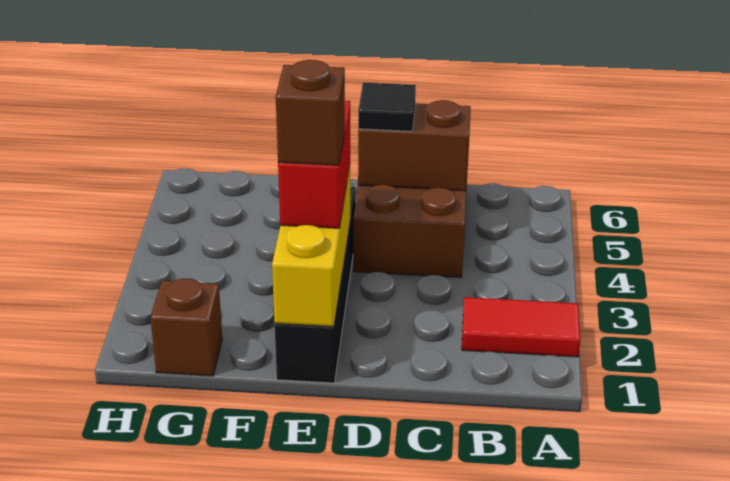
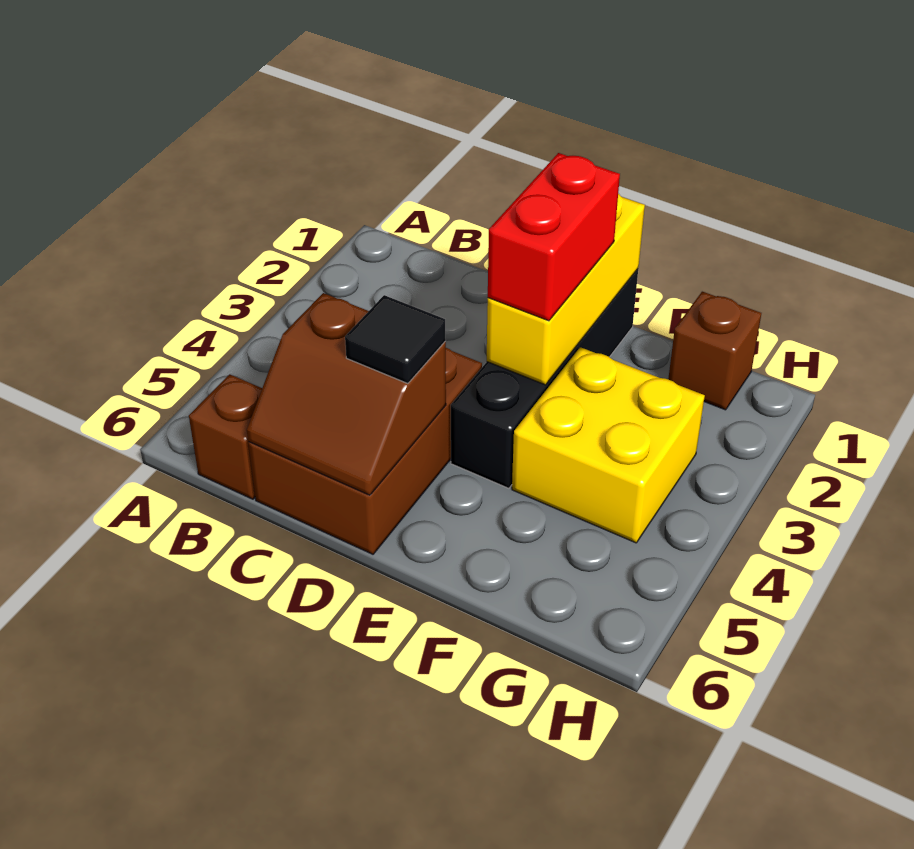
red 1x2 tile [462,297,581,357] -> none
brown 1x1 brick [276,60,345,165] -> brown 1x1 brick moved to [189,374,262,499]
none -> yellow 2x2 brick [512,347,705,543]

